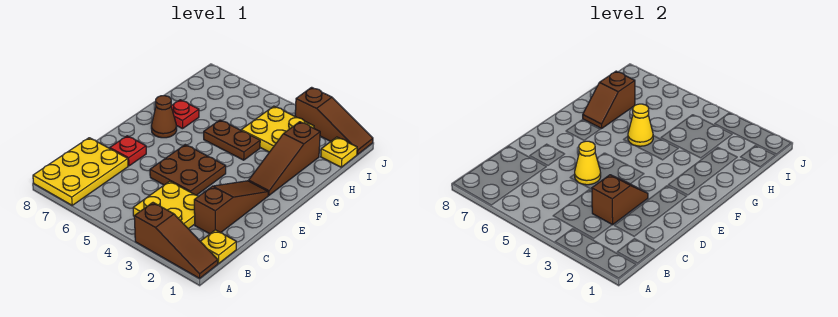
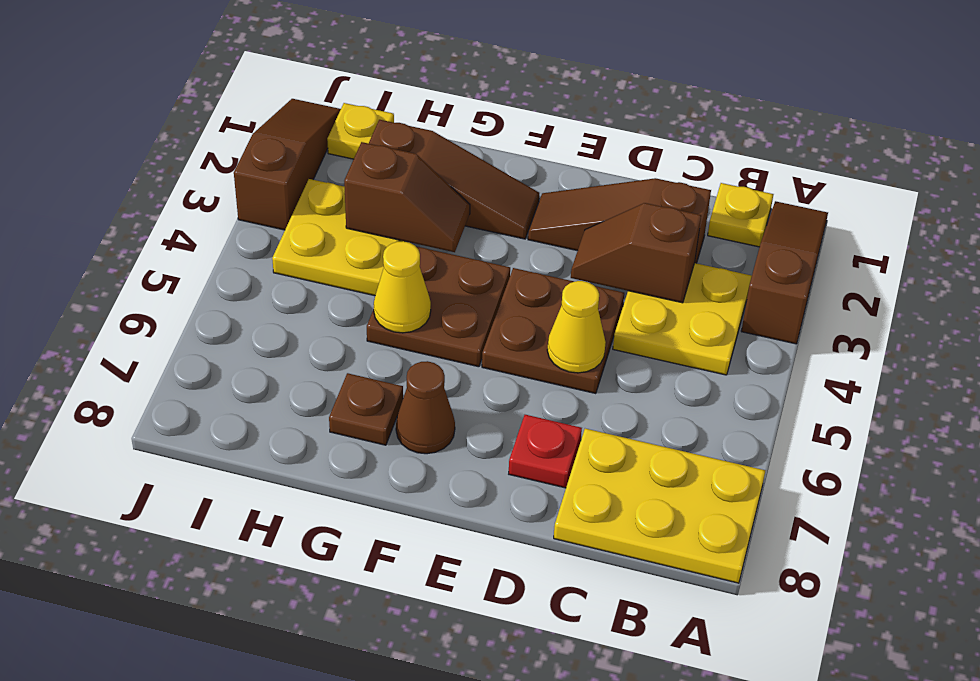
brown 1x2 plate [204,120,260,160] -> brown 2x2 plate [367,247,510,367]
red 1x1 plate [171,100,199,129] -> brown 1x1 plate [329,373,403,445]
brown 1x2 slope [583,71,635,129] -> brown 1x2 slope moved to [344,142,470,252]

